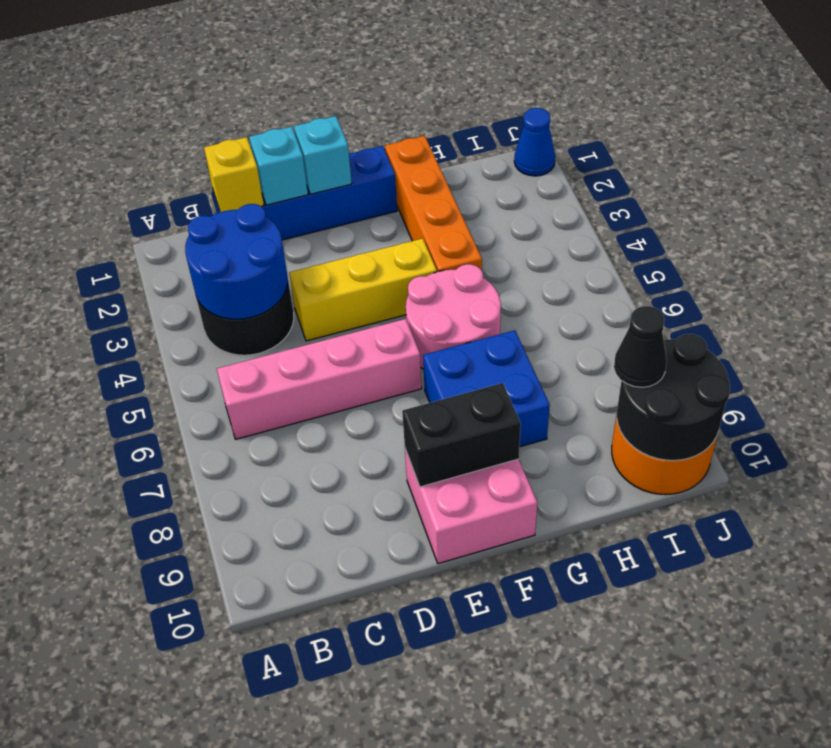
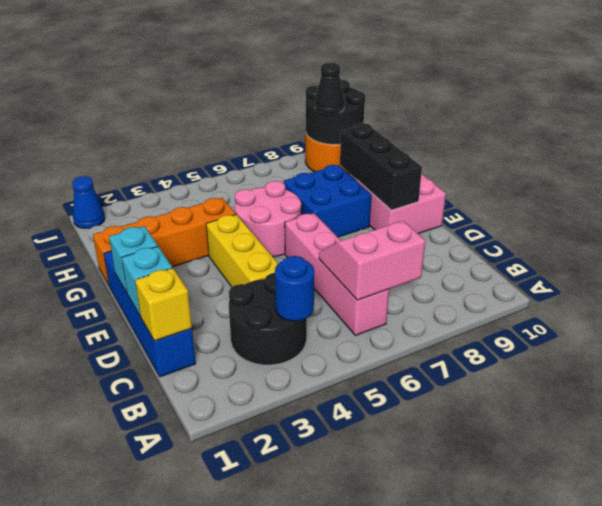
blue 2x2 round brick [185,204,288,319] -> blue 1x1 round brick [275,256,314,321]
none -> pink 2x2 slope [319,221,425,300]
black 1x2 brick [402,383,521,487] -> black 1x3 brick [340,123,422,210]

